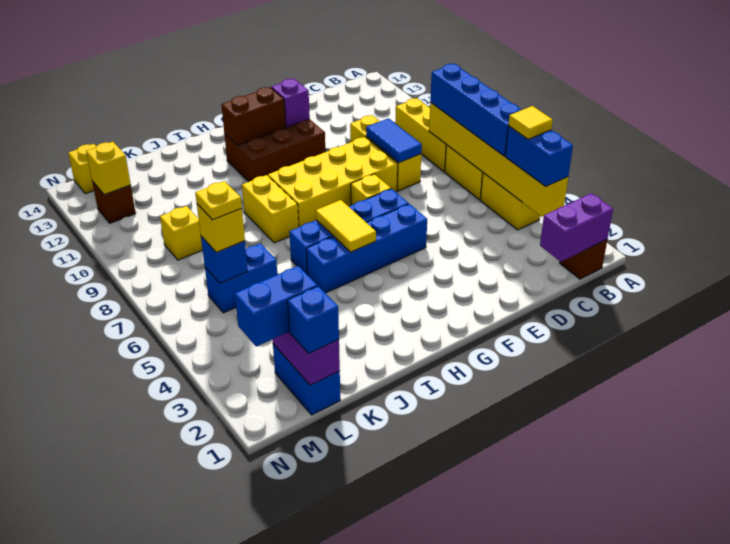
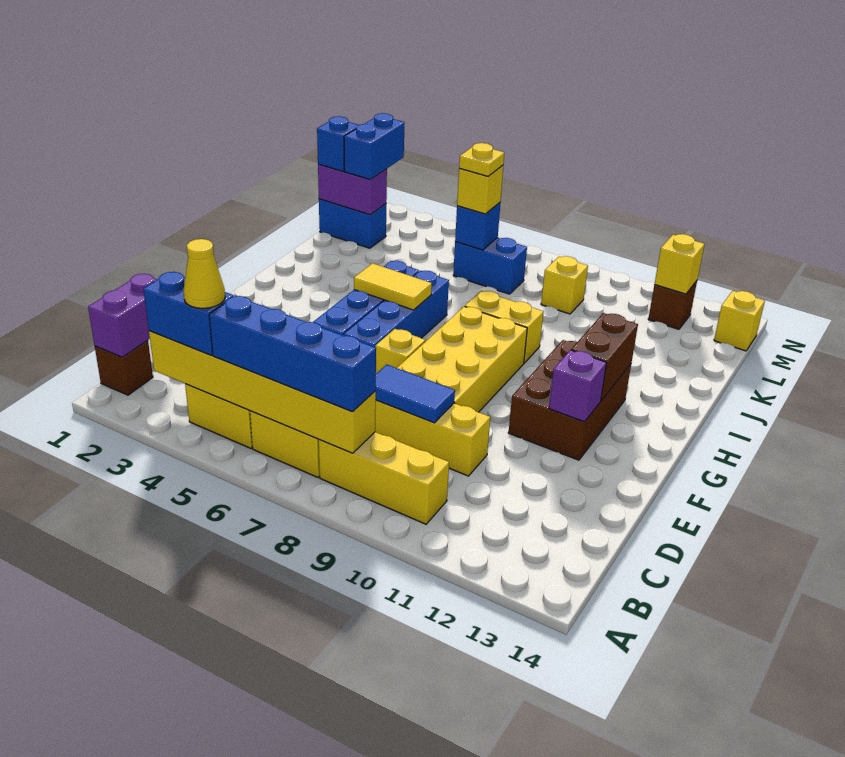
yellow 1x1 tile [508,106,553,139] -> yellow 1x1 cone [184,239,225,308]
blue 1x2 brick [205,243,277,313] -> blue 1x2 brick turned to [453,238,527,294]

